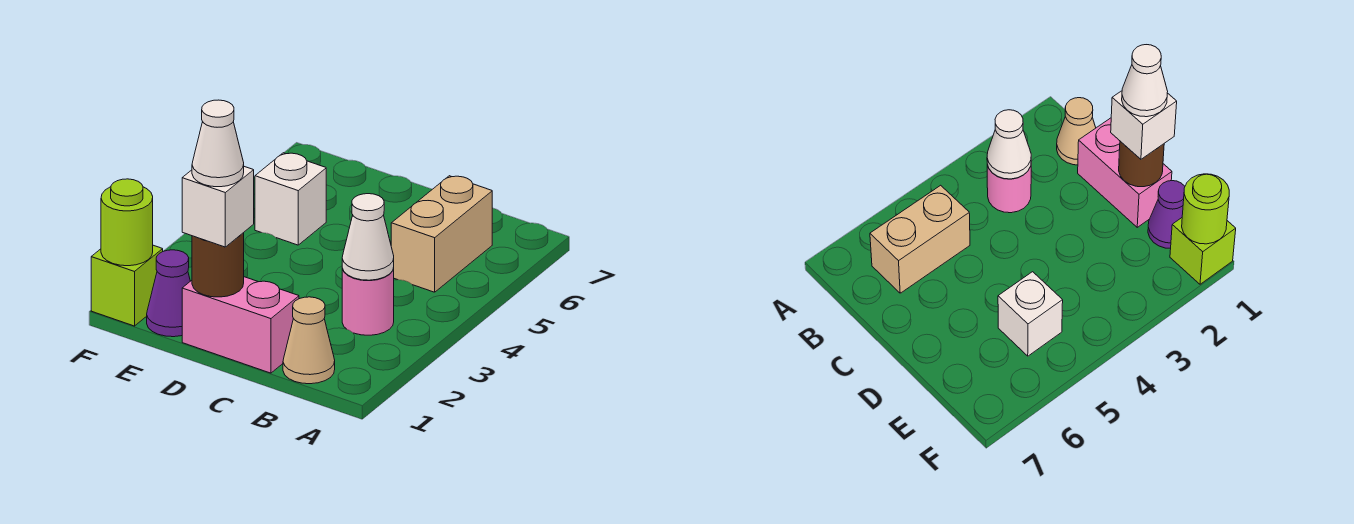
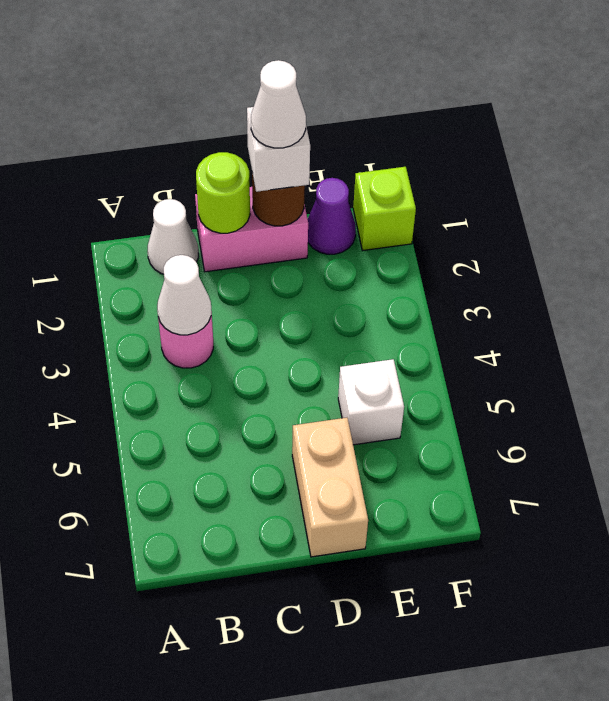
tan 1x1 cone [283,297,335,384] -> white 1x1 cone [148,199,198,274]
tan 1x2 brick [391,176,492,292] -> tan 1x2 brick moved to [292,418,368,557]
lime 1x1 round brick [101,179,153,266] -> lime 1x1 round brick moved to [196,152,250,233]

